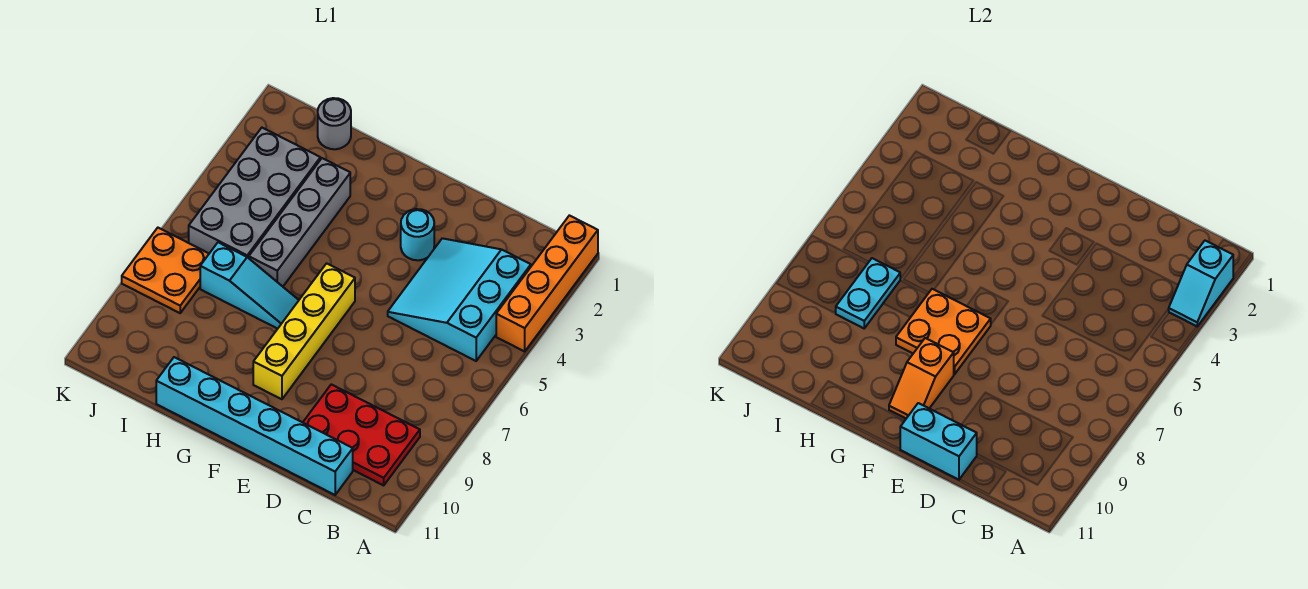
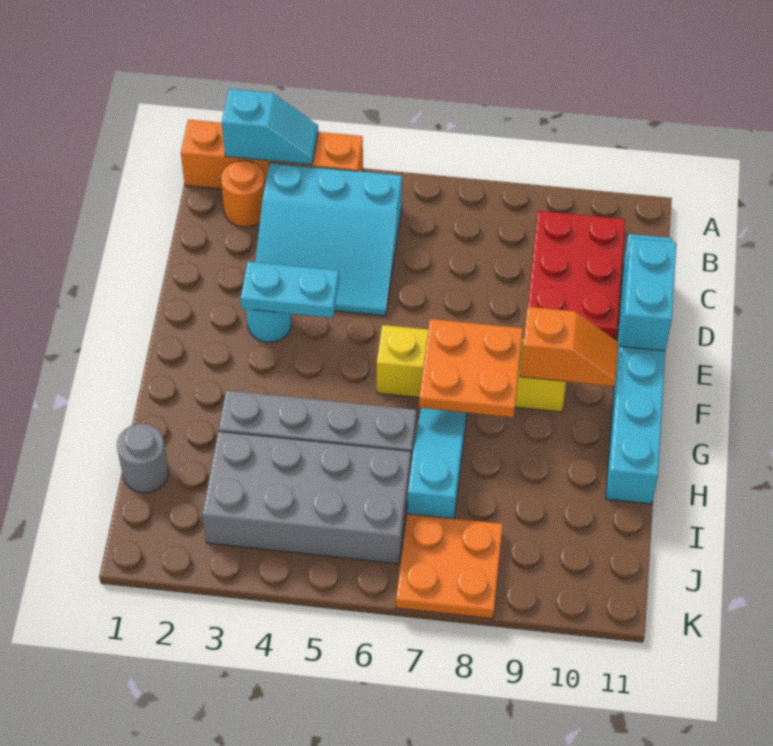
none -> orange 1x1 round brick [221,161,265,227]
cyan 1x2 plate [836,258,900,328] -> cyan 1x2 plate moved to [241,262,339,318]

